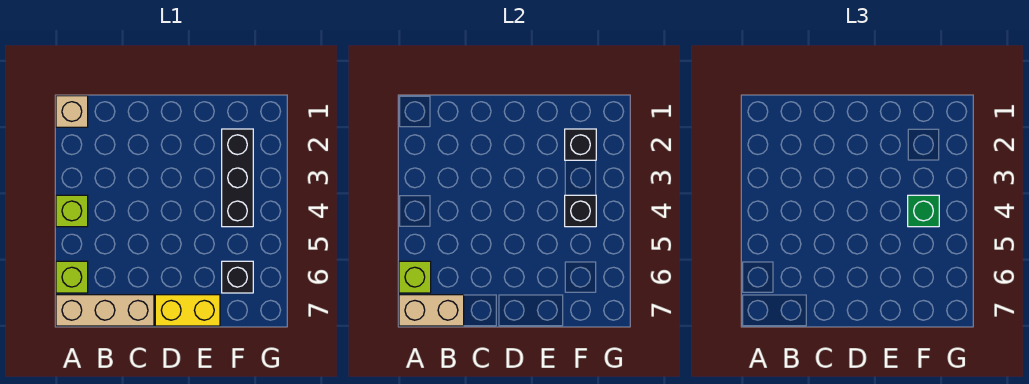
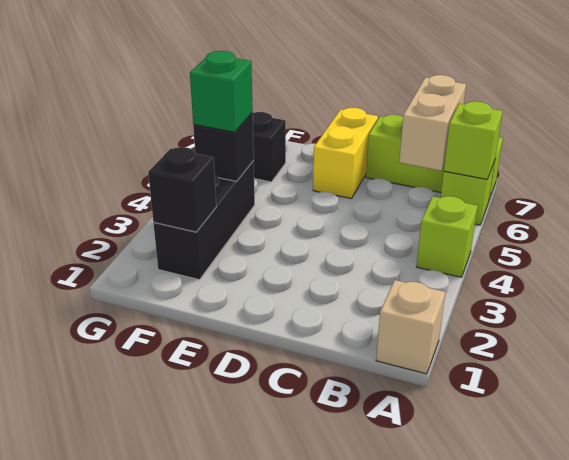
tan 1x3 brick [56,295,154,326] -> lime 1x3 brick [366,115,503,200]
tan 1x2 brick [399,295,464,326] -> tan 1x2 brick turned to [399,75,466,171]
yellow 1x2 brick [155,295,220,326] -> yellow 1x2 brick turned to [313,108,378,199]

